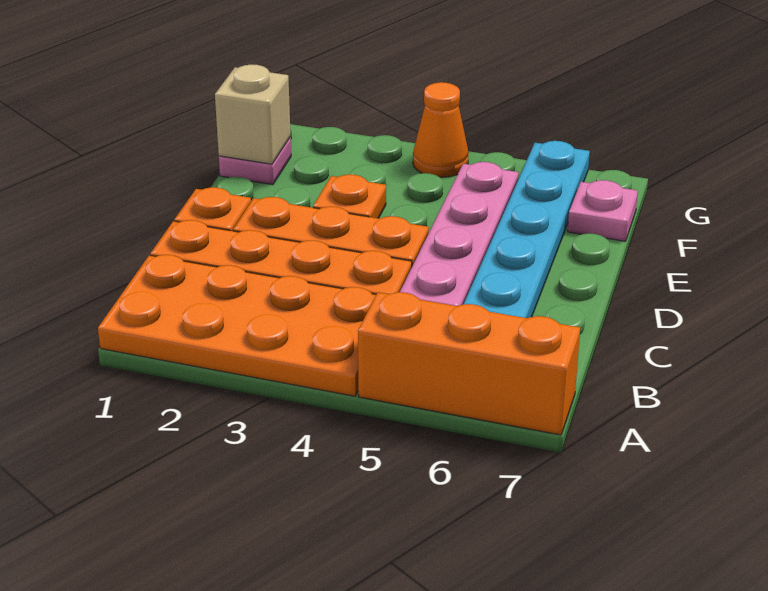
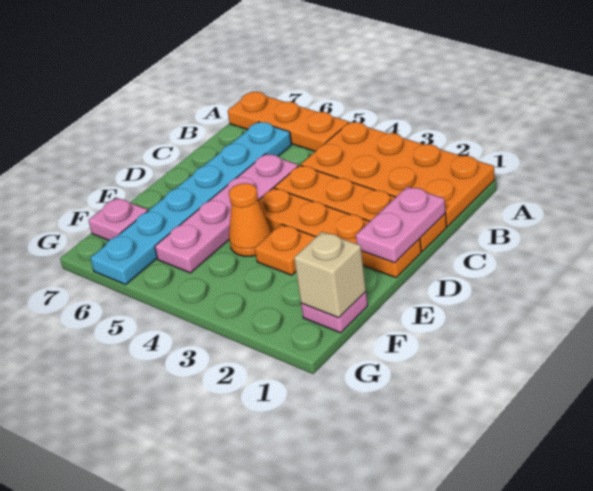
orange 1x3 brick [358,292,580,435] -> orange 1x3 plate [228,92,349,151]
none -> pink 1x2 plate [356,187,445,263]
orange 1x1 cone [413,82,469,178] -> orange 1x1 cone moved to [229,183,272,256]

